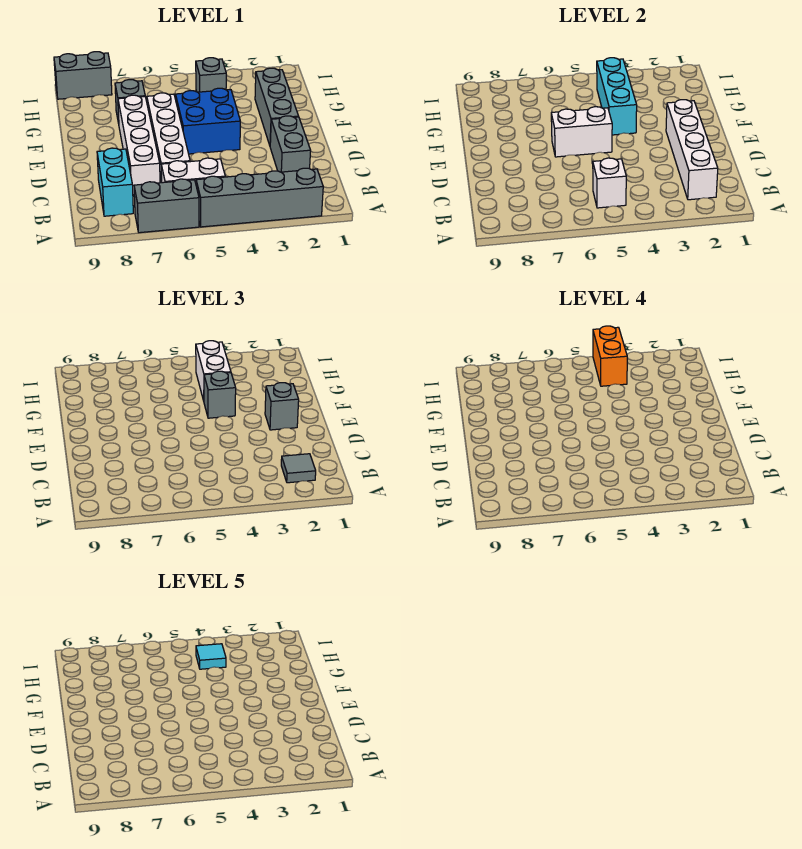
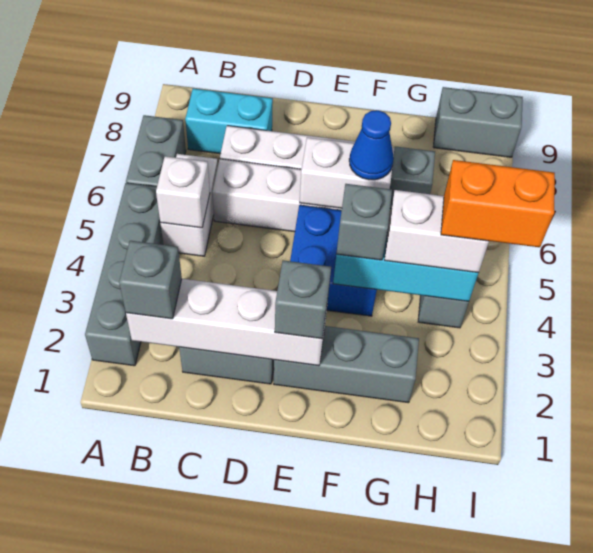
grey 1x1 tile [281,454,316,483] -> grey 1x1 brick [119,241,182,319]
white 1x2 brick [551,107,612,157] -> white 1x2 brick turned to [300,137,394,208]
none -> blue 1x1 cone [349,110,394,180]
cyan 1x1 tile [196,644,226,669] -> none
grey 1x2 brick [54,52,112,99] -> grey 1x2 brick turned to [434,87,523,157]

